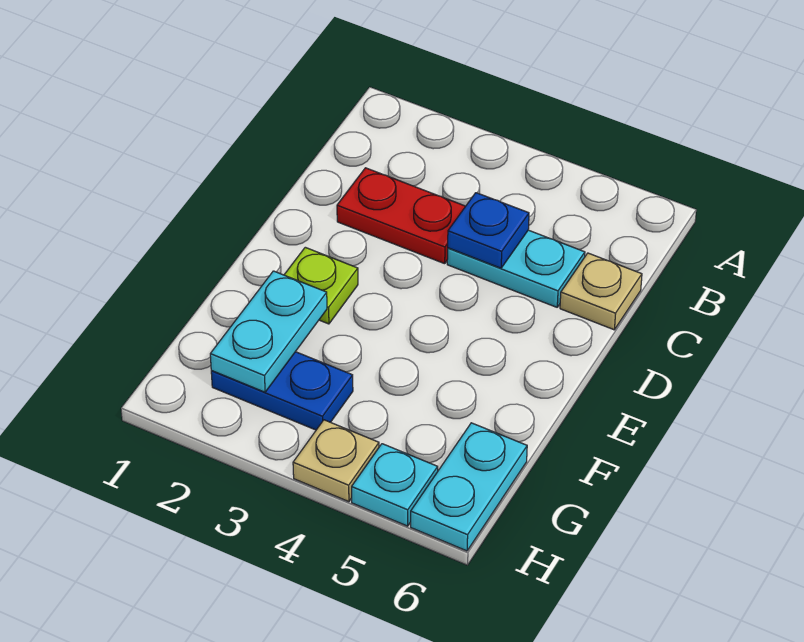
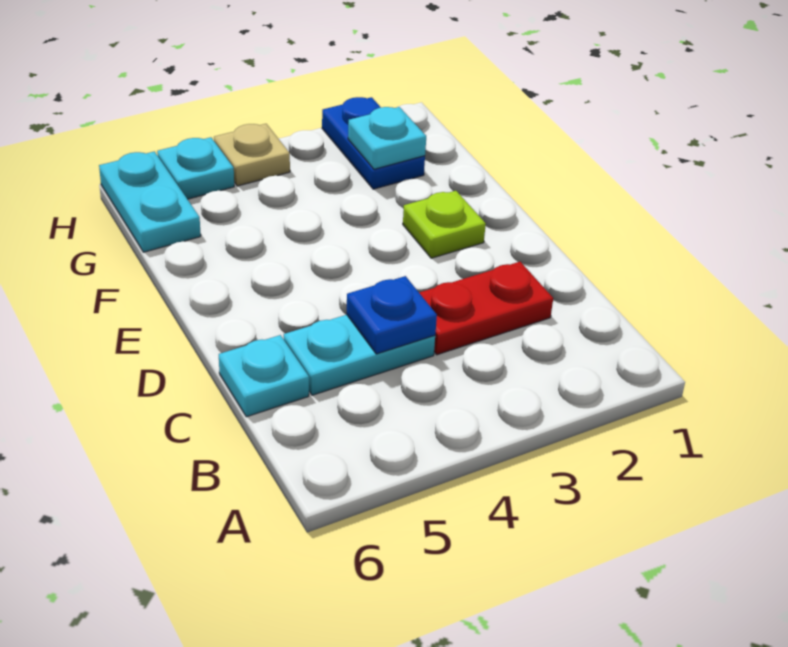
tan 1x1 plate [560,253,642,330] -> cyan 1x1 plate [219,335,309,417]
cyan 1x2 plate [210,271,327,392] -> cyan 1x1 plate [348,107,426,169]
blue 1x2 plate [211,352,353,430] -> blue 1x2 plate turned to [322,97,425,189]

